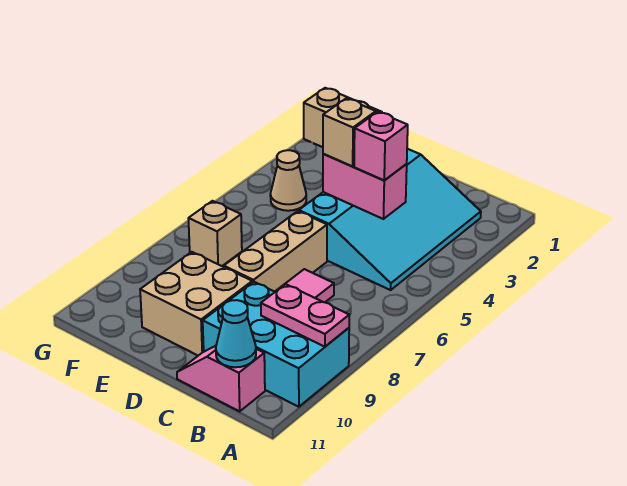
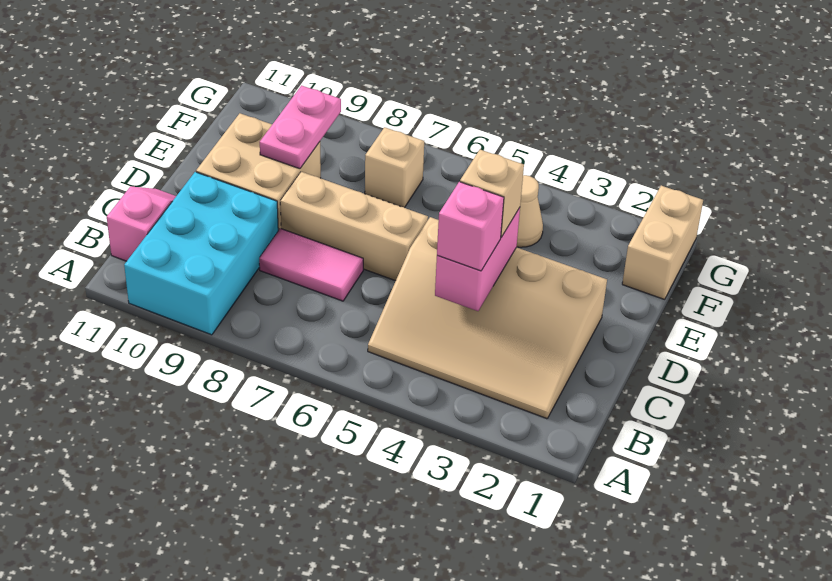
pink 1x2 plate [261,284,349,347] -> pink 1x2 plate moved to [260,85,341,169]
cyan 3x4 slope [299,149,481,290] -> tan 3x4 slope [368,217,607,419]
cyan 1x1 cone [216,300,256,367] -> none

